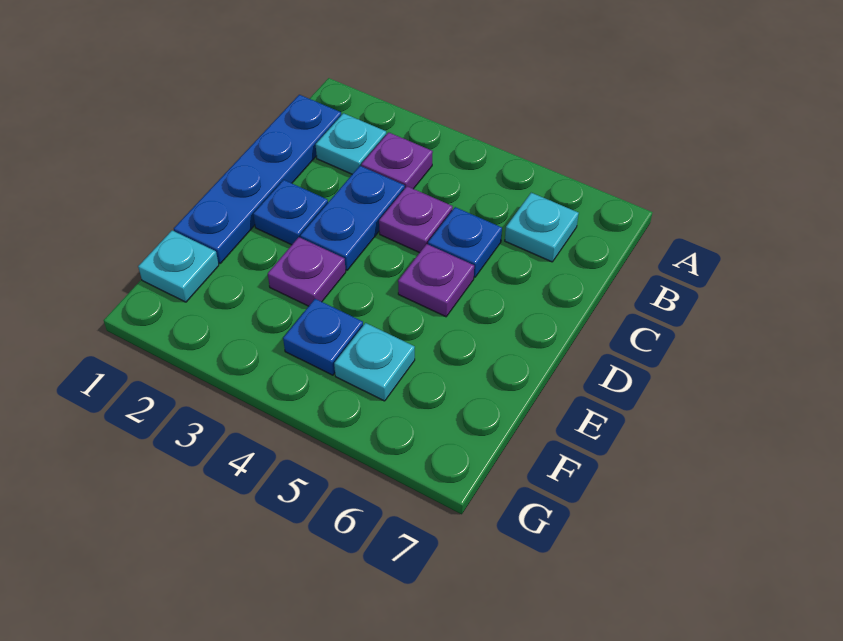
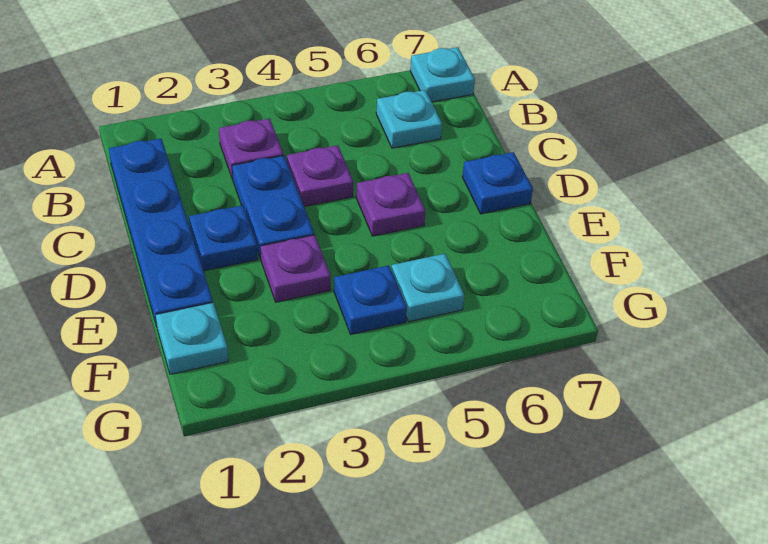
cyan 1x1 plate [316,113,386,174] -> cyan 1x1 plate moved to [410,47,475,102]
blue 1x1 plate [428,207,502,277] -> blue 1x1 plate moved to [462,152,533,214]

